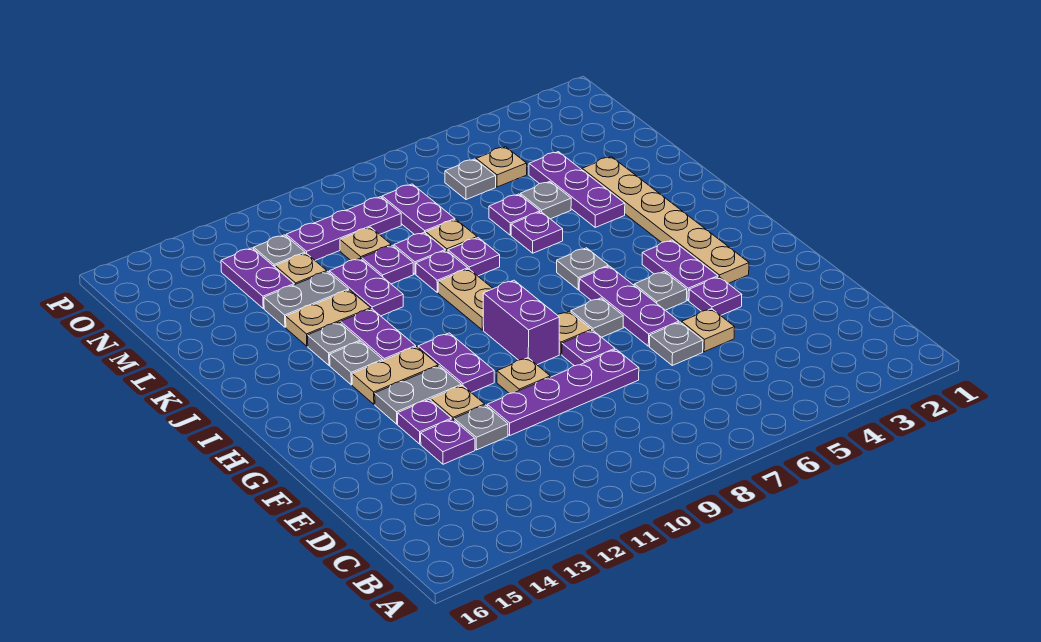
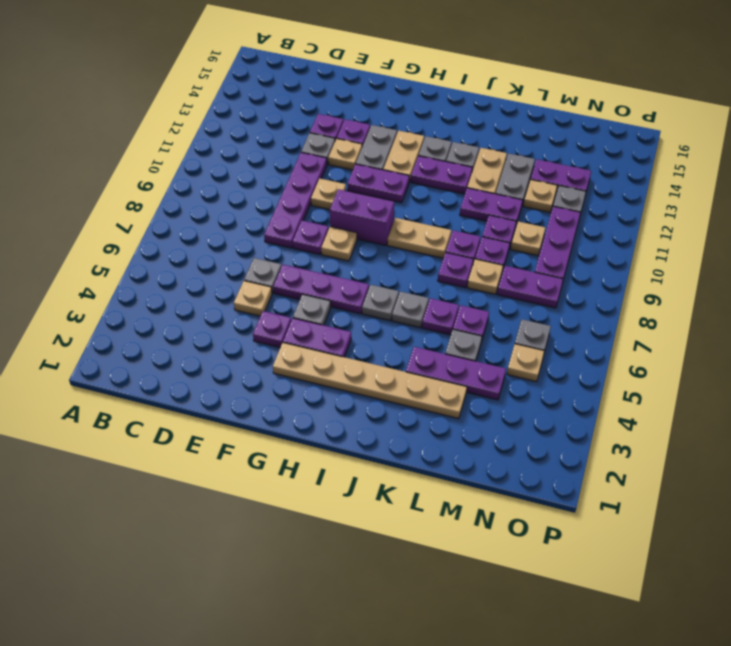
grey 1x1 plate [571,298,623,337] -> grey 1x1 plate moved to [392,291,429,328]

